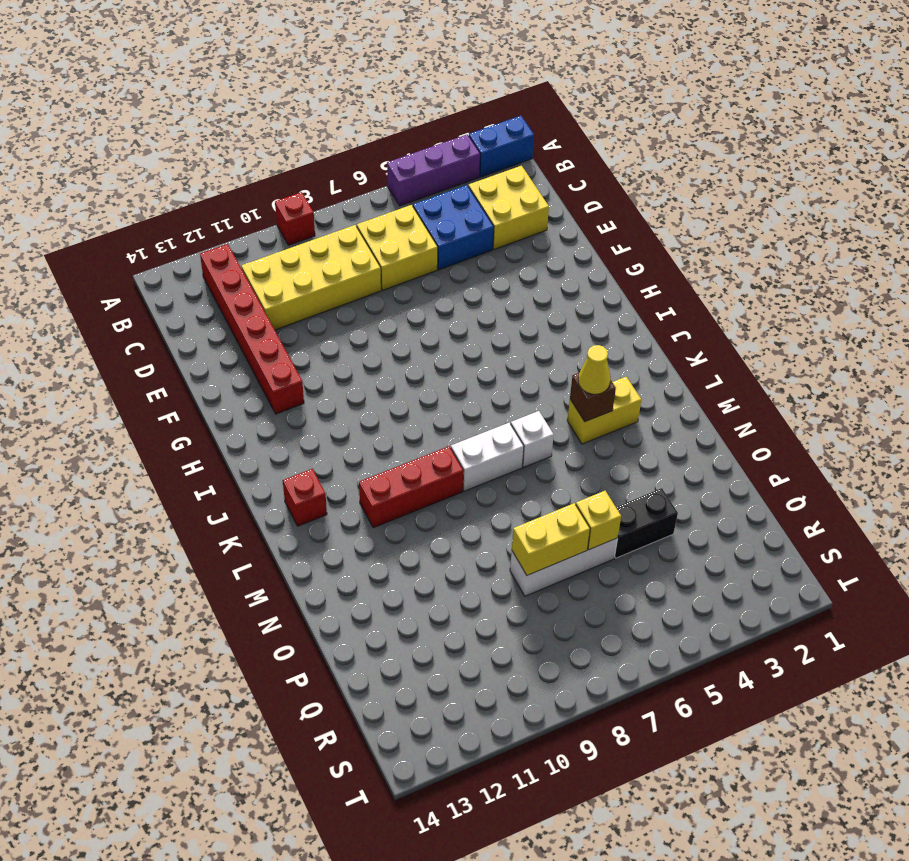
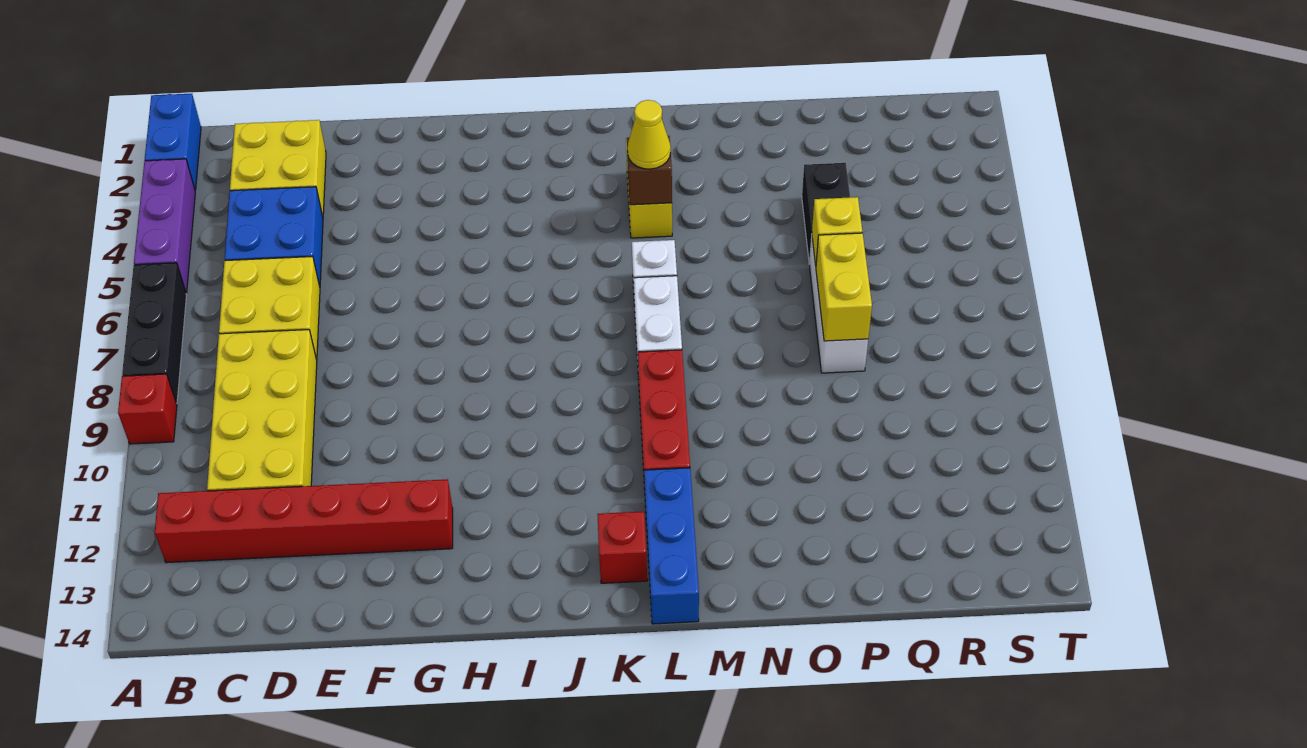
none -> black 1x3 brick [122,263,187,404]
none -> blue 1x3 brick [644,468,699,624]

